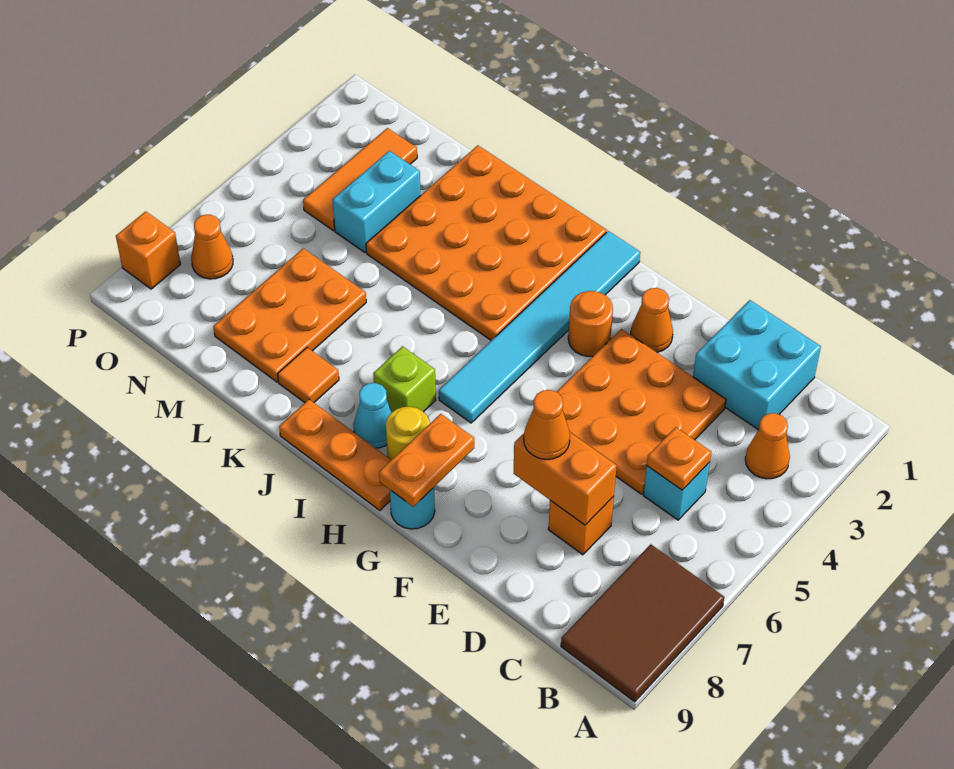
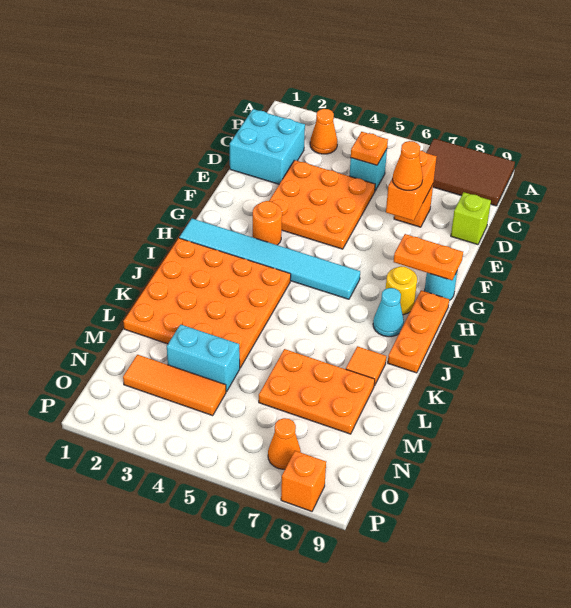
orange 1x1 cone [631,288,673,352] -> none
lime 1x1 brick [373,346,436,412] -> lime 1x1 brick moved to [451,192,491,245]

